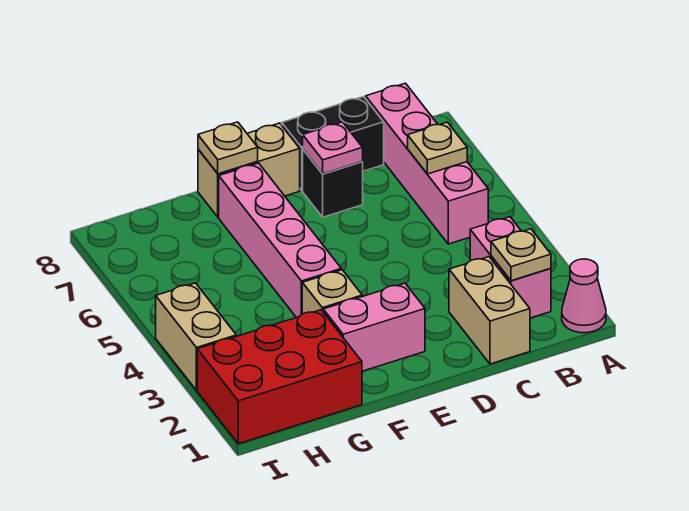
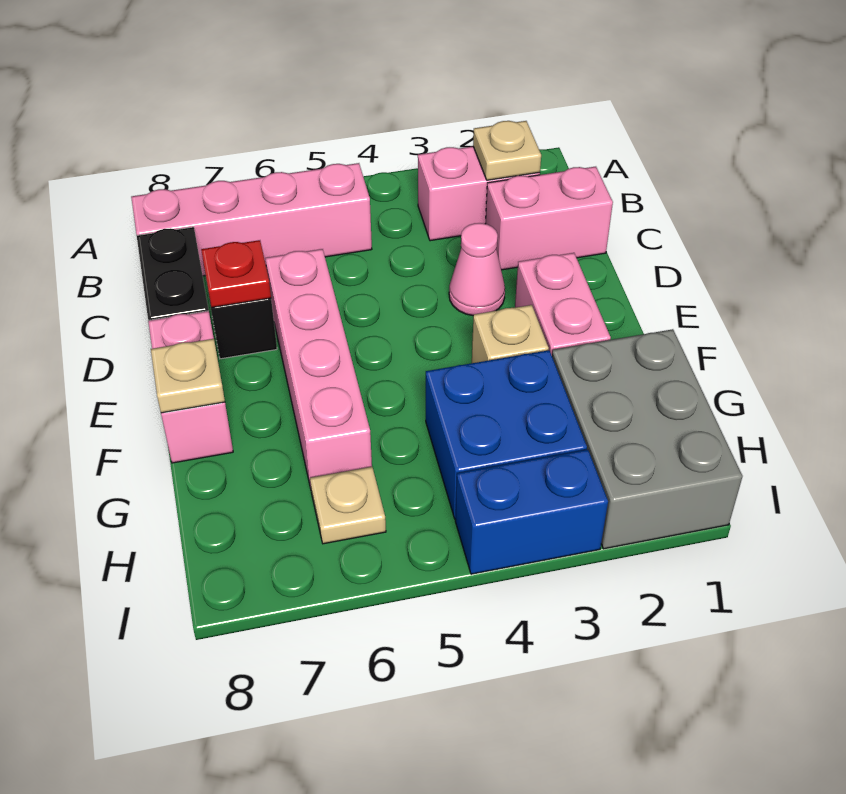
pink 1x1 cone [562,259,606,333] -> pink 1x1 cone moved to [449,223,505,316]
tan 1x1 plate [408,122,467,174] -> tan 1x1 plate moved to [310,467,386,544]
tan 1x2 brick [449,257,530,364] -> pink 1x2 brick [485,167,613,270]
pink 1x1 plate [303,122,363,174] -> red 1x1 plate [201,240,271,308]
tan 1x2 brick [198,123,300,217] -> pink 1x2 brick [148,311,233,463]
pink 1x4 brick [219,163,341,318] -> pink 1x4 brick turned to [265,249,372,488]
red 2x3 brick [197,310,362,444] -> grey 2x3 brick [552,329,742,549]
none -> blue 2x2 brick [426,350,587,519]
tan 1x2 brick [156,283,236,390] -> blue 1x2 brick [455,450,608,574]

